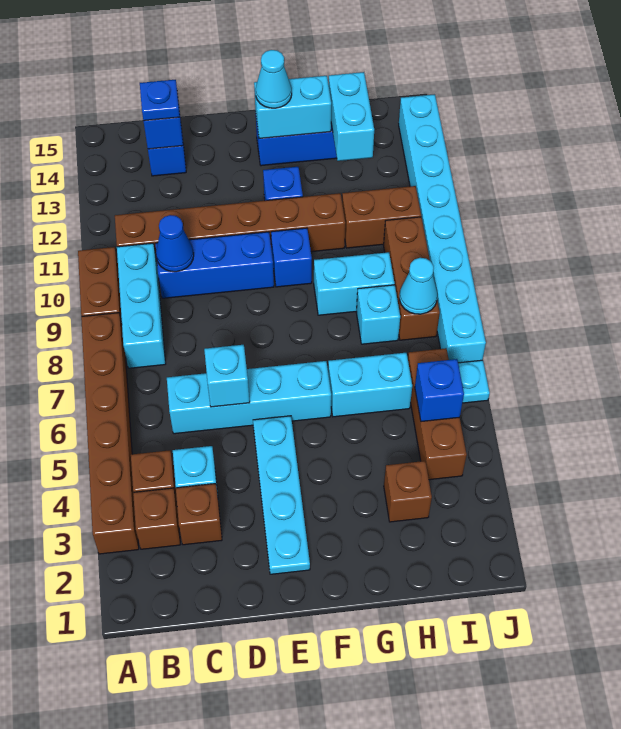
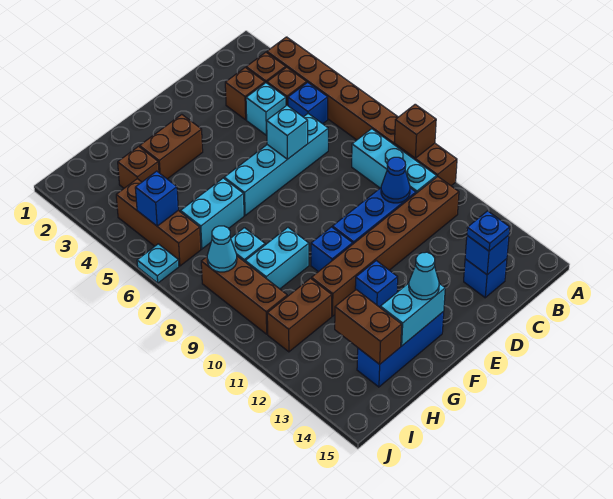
none -> brown 1x1 brick [395,104,436,158]
none -> blue 1x1 brick [288,82,328,124]
cyan 1x4 plate [253,416,310,574] -> none
none -> brown 1x2 brick [140,115,203,179]
cyan 1x2 brick [329,72,374,161] -> brown 1x2 brick [335,290,402,364]
cyan 1x8 brick [399,94,486,363] -> none

